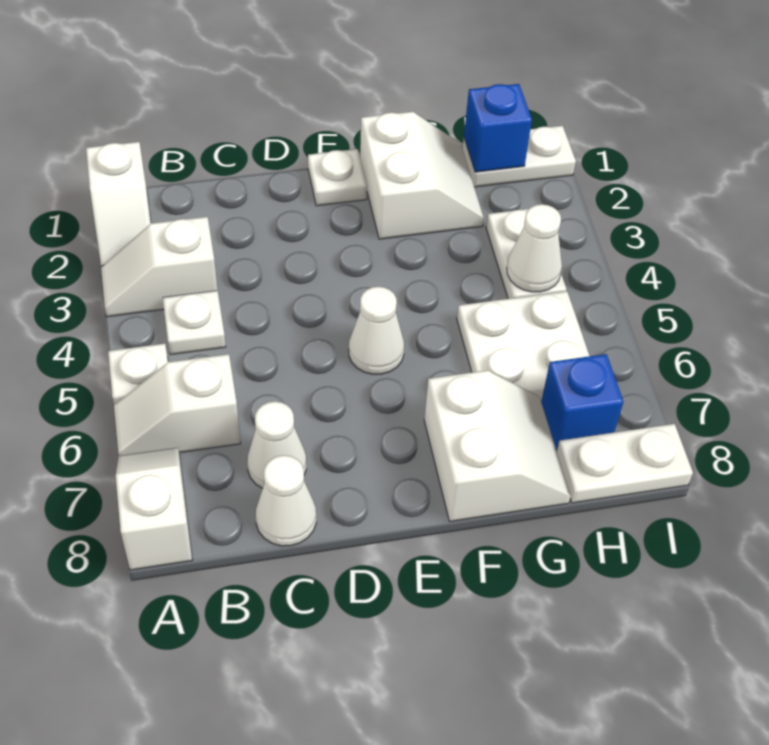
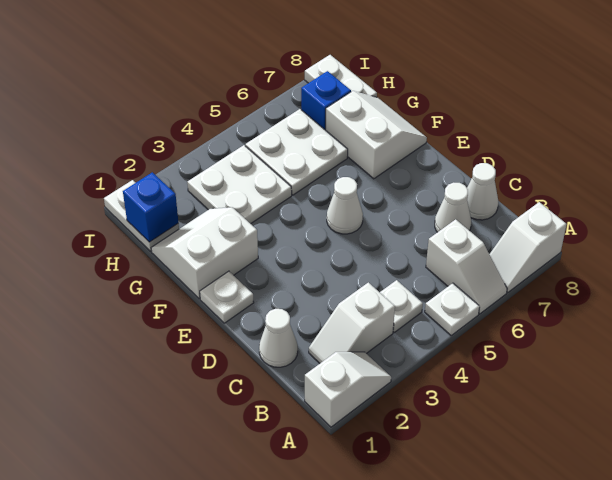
white 1x2 slope [101,217,218,317] -> white 1x2 slope turned to [309,282,395,363]
white 2x2 slope [424,370,571,521] -> white 2x2 slope turned to [326,91,427,179]
white 1x2 plate [486,209,567,299] -> white 2x2 plate [187,145,292,224]
white 1x1 cone [507,204,562,292] -> white 1x1 cone moved to [259,309,298,367]

